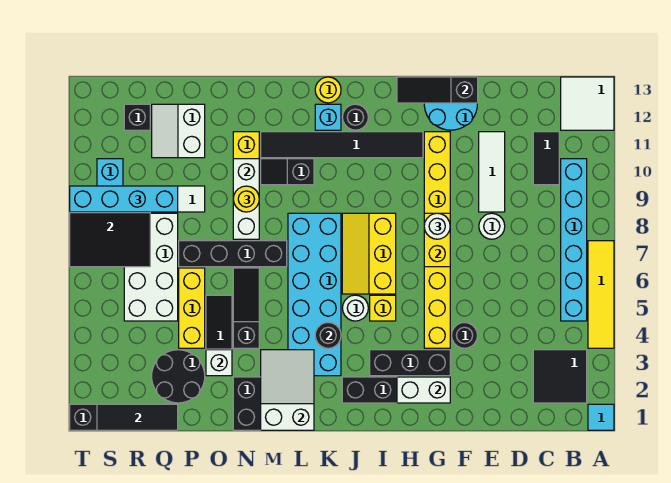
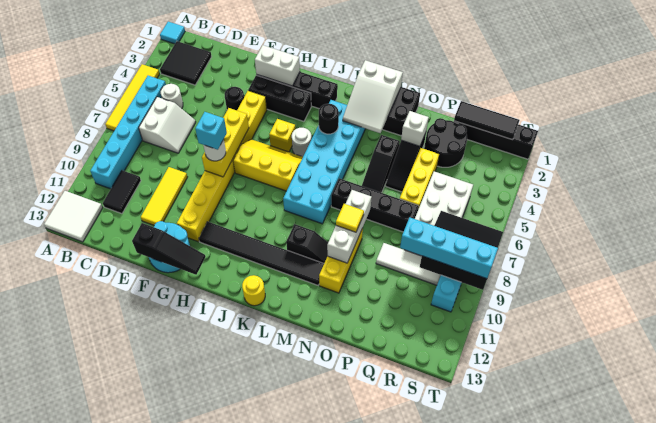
white 1x1 round brick [479,213,505,239] -> white 1x1 round brick moved to [161,84,183,109]
white 1x3 tile [479,132,505,212] -> yellow 1x3 tile [141,167,187,225]
yellow 1x2 brick [424,213,450,267] -> yellow 1x3 brick [202,108,249,177]
yellow 2x3 slope [342,213,396,294] -> yellow 2x3 slope turned to [233,139,303,191]
black 1x1 round brick [342,104,368,130] -> none
cyan 1x1 brick [315,104,341,130] -> cyan 1x1 brick moved to [195,112,227,150]
yellow 1x1 round brick [233,186,259,212] -> yellow 1x1 tile [336,204,364,232]
white 2x2 slope [152,104,205,158] -> white 2x2 slope moved to [139,97,196,153]
black 1x1 brick [124,104,150,130] -> none

